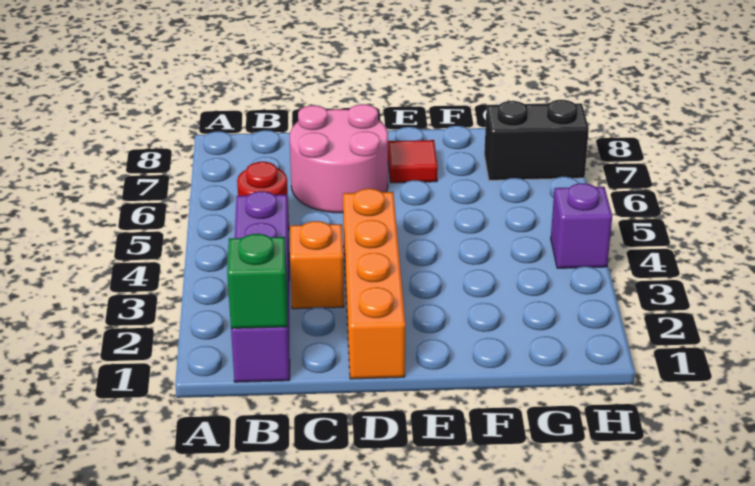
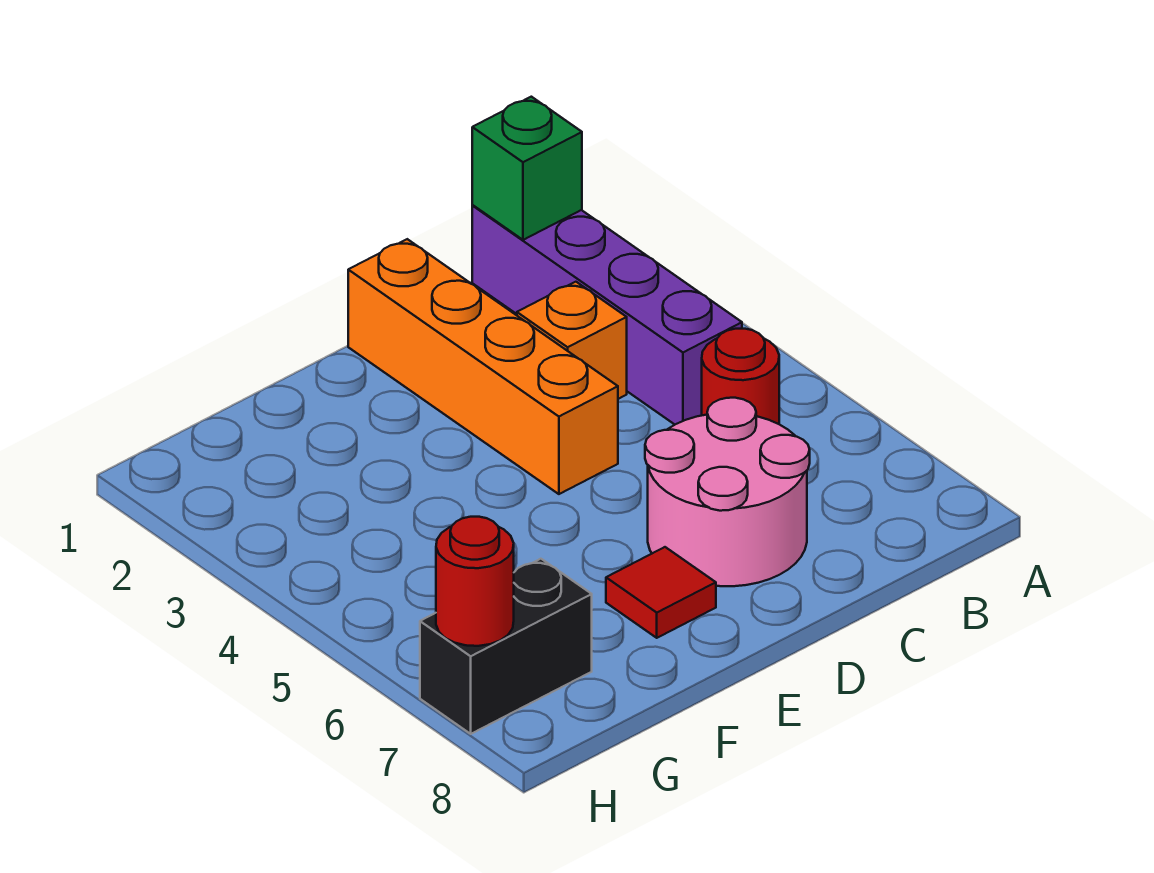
purple 1x1 brick [551,183,612,268] -> none
none -> red 1x1 round brick [436,517,514,646]

